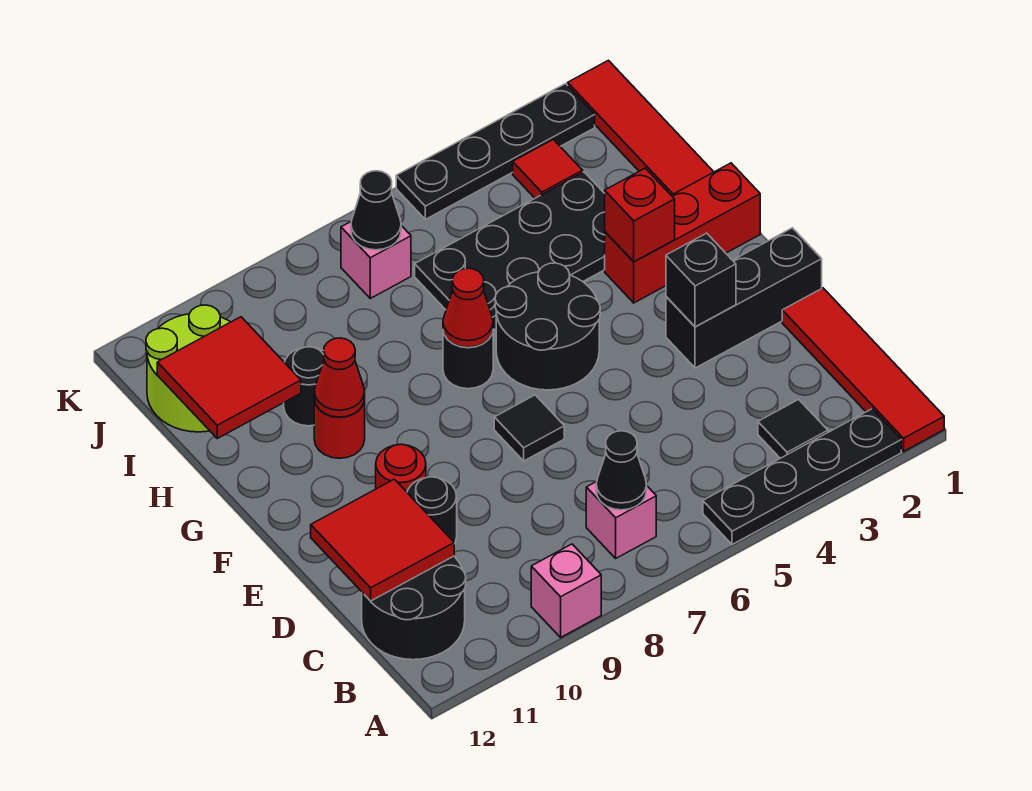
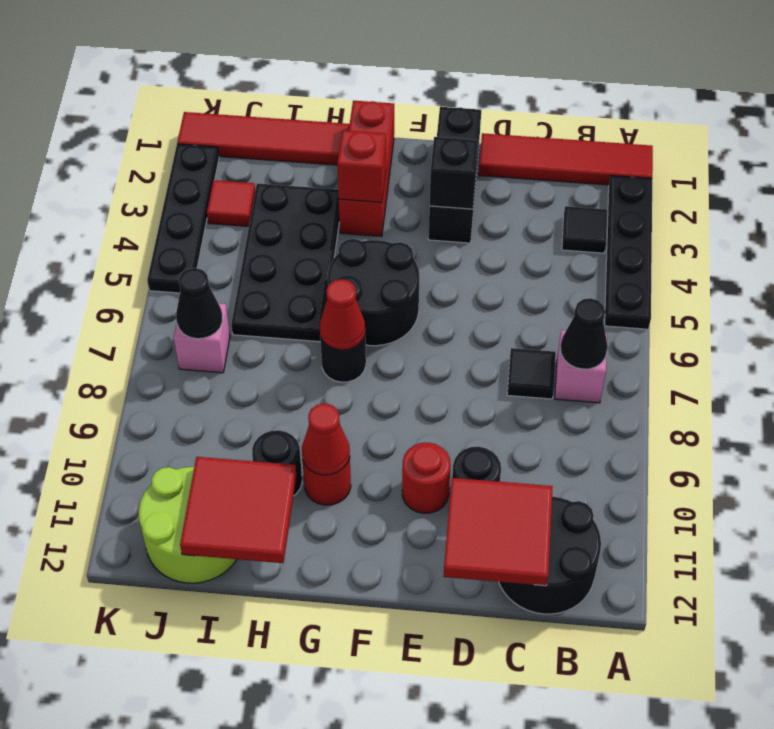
pink 1x1 brick [531,544,601,637] -> none
black 1x1 tile [494,395,564,461] -> black 1x1 tile moved to [507,348,556,399]

